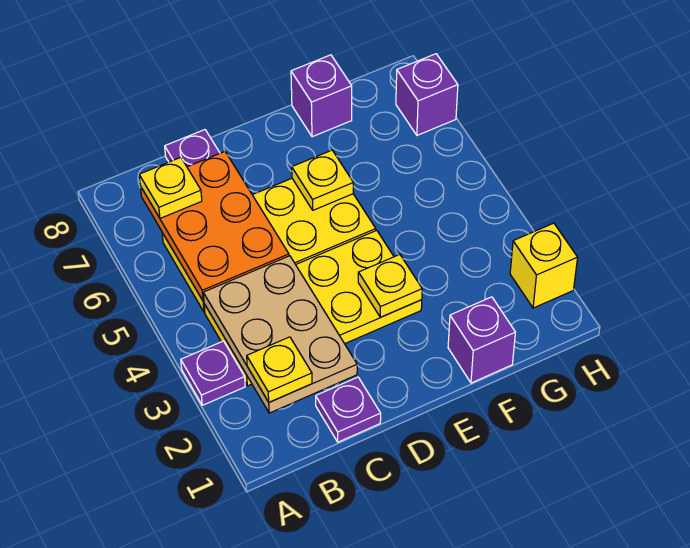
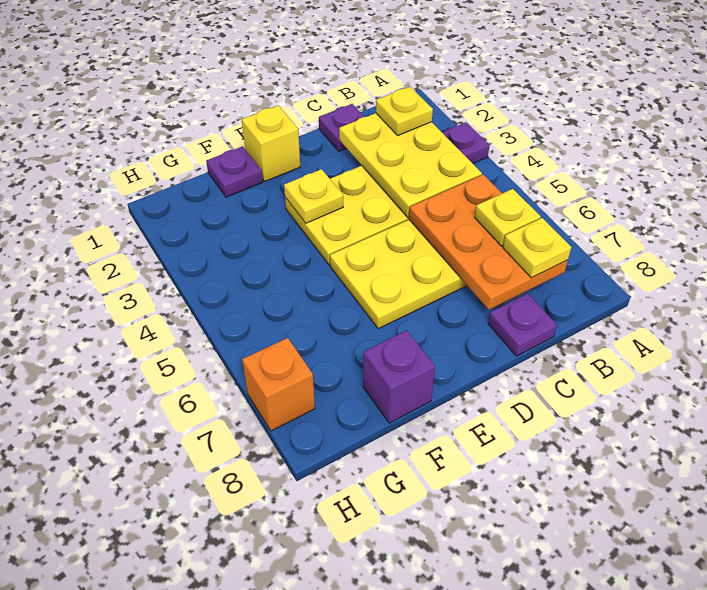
tan 2x3 plate [203,256,357,413] -> yellow 2x3 plate [339,113,482,217]
yellow 1x1 plate [292,150,353,210] -> yellow 1x1 plate moved to [475,189,541,246]
purple 1x1 brick [448,297,515,383] -> purple 1x1 plate [206,146,263,197]
yellow 1x1 brick [510,223,578,308] -> yellow 1x1 brick moved to [242,105,300,181]
purple 1x1 brick [396,54,458,135] -> orange 1x1 brick [242,338,315,431]

